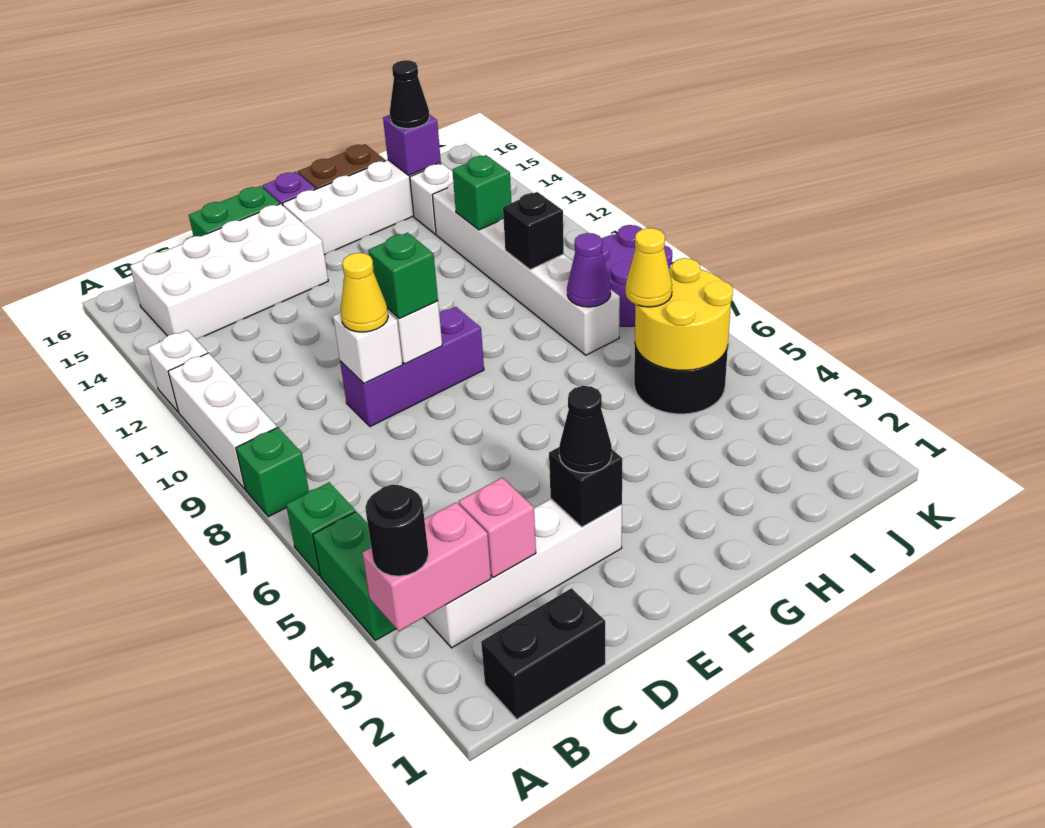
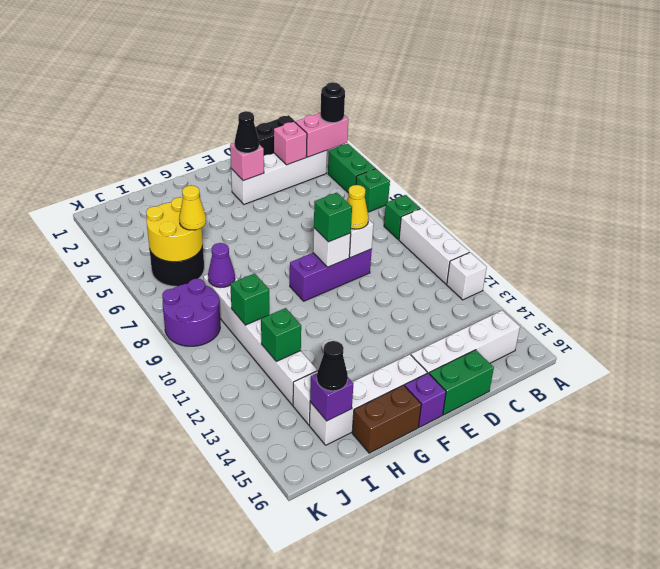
white 2x4 brick [130,204,328,340] -> white 1x4 brick [411,310,520,373]
black 1x1 brick [549,447,622,527] -> pink 1x1 brick [230,142,264,181]
black 1x1 brick [503,192,564,270] -> green 1x1 brick [230,273,269,325]

